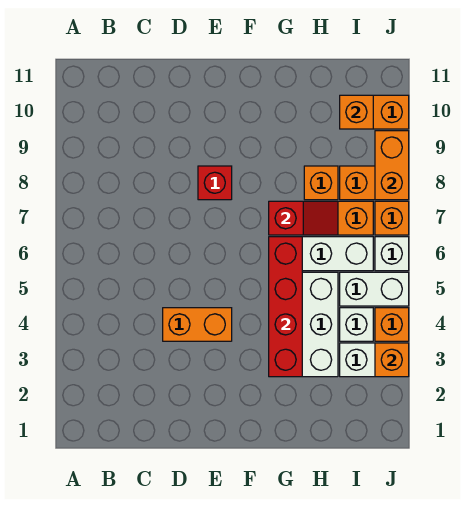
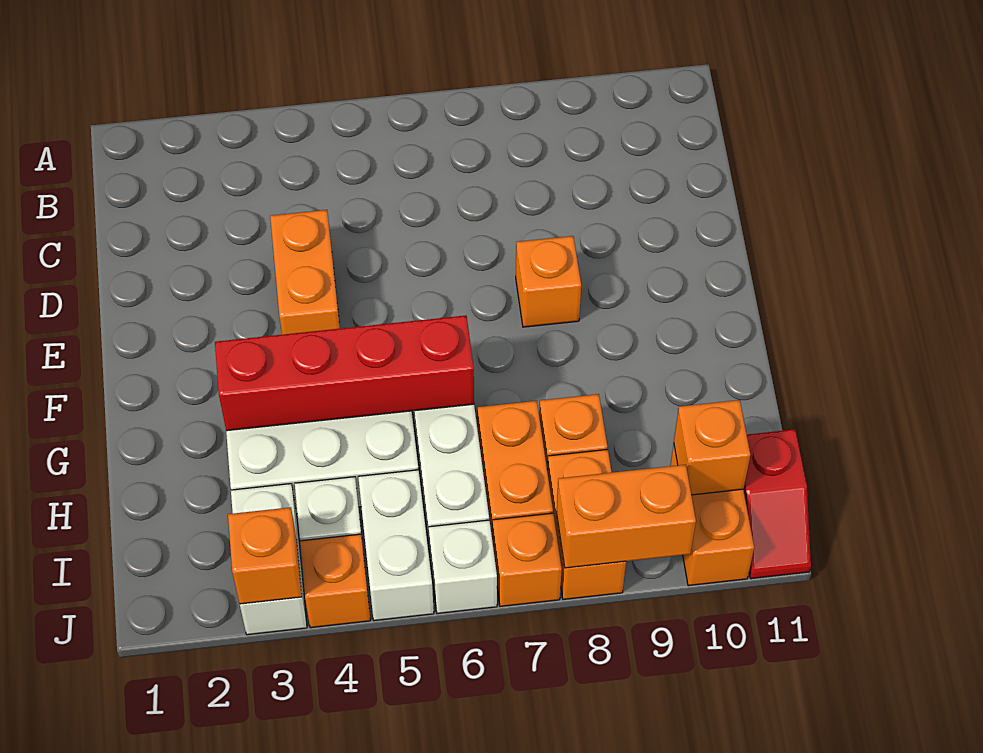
red 1x1 brick [198,166,232,200] -> orange 1x1 brick [516,236,581,327]
red 1x2 slope [269,201,338,235] -> red 1x2 slope moved to [743,429,811,579]

